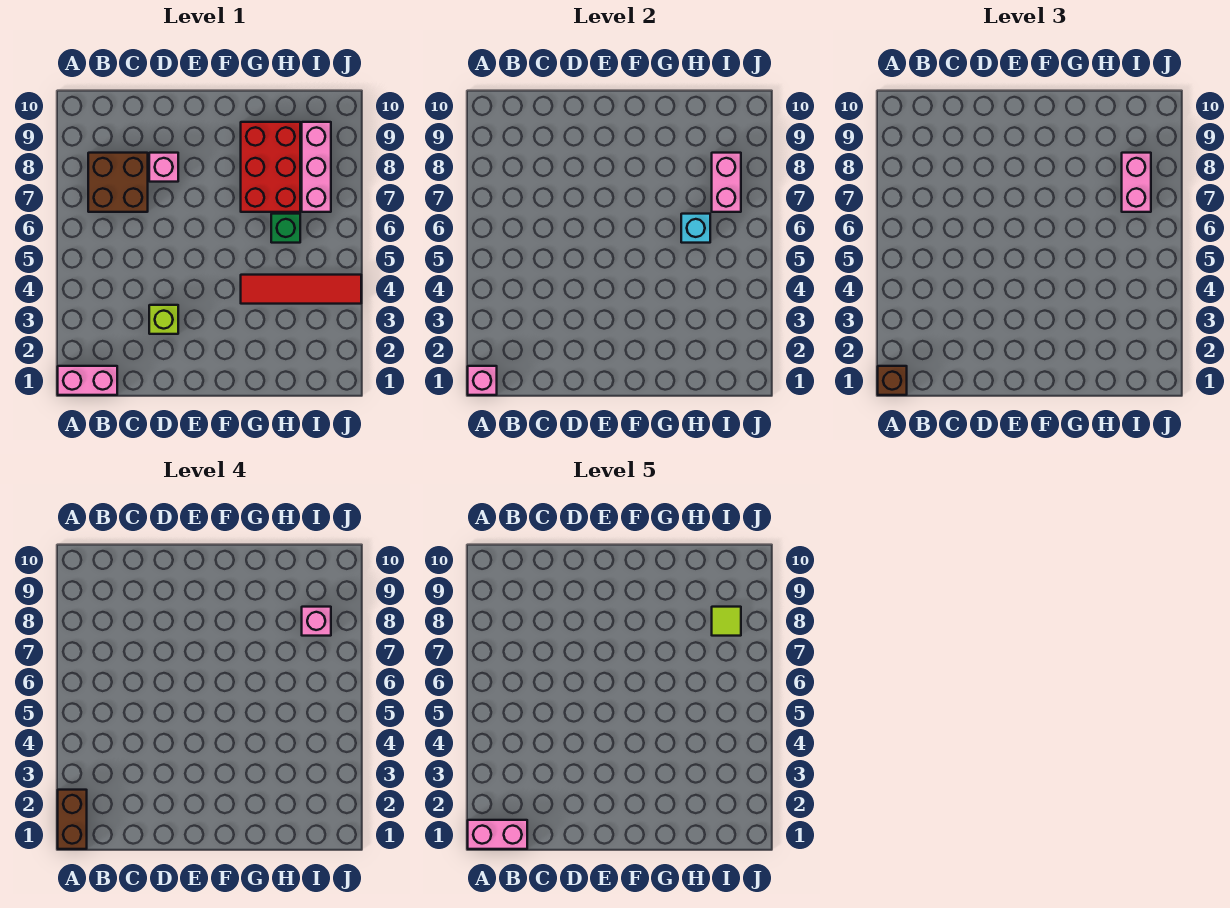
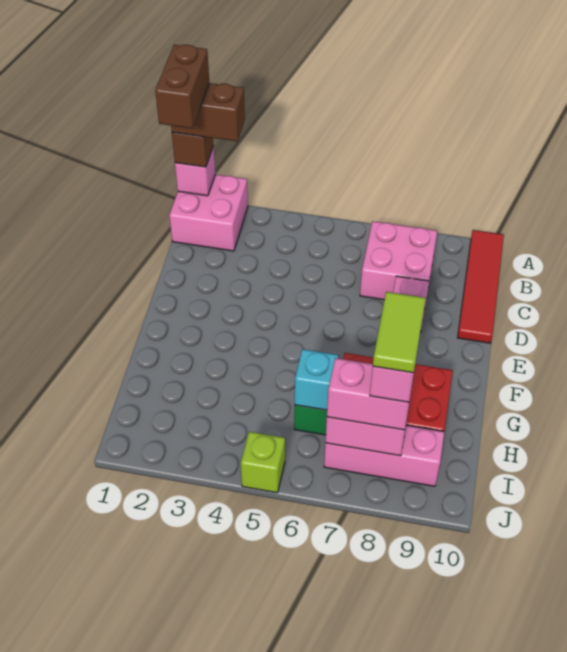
pink 1x2 brick [58,366,117,395] -> pink 2x2 brick [169,174,248,251]
pink 1x2 brick [468,820,527,849] -> brown 1x2 brick [155,45,209,128]
brown 2x2 brick [88,153,148,212] -> pink 2x2 brick [360,221,437,300]
lime 1x1 brick [149,305,178,334] -> lime 1x1 brick moved to [241,432,285,493]
red 1x4 tile [241,275,361,304] -> red 1x4 tile moved to [458,230,504,343]
lime 1x1 tile [712,607,741,636] -> lime 1x2 tile [373,292,426,373]

